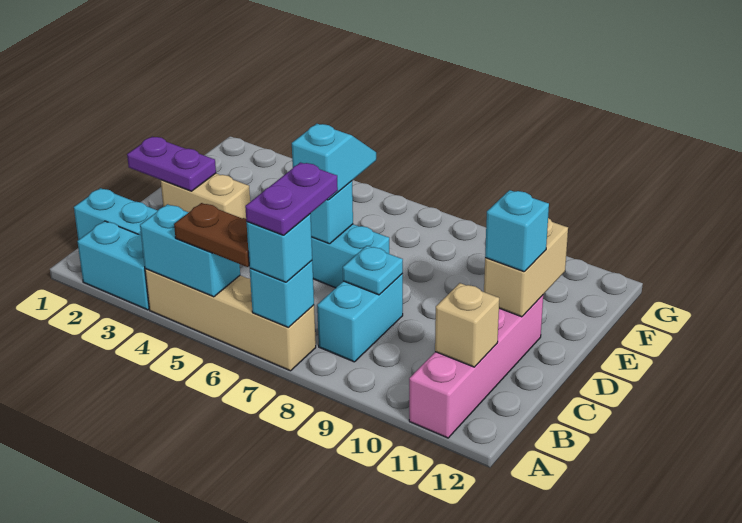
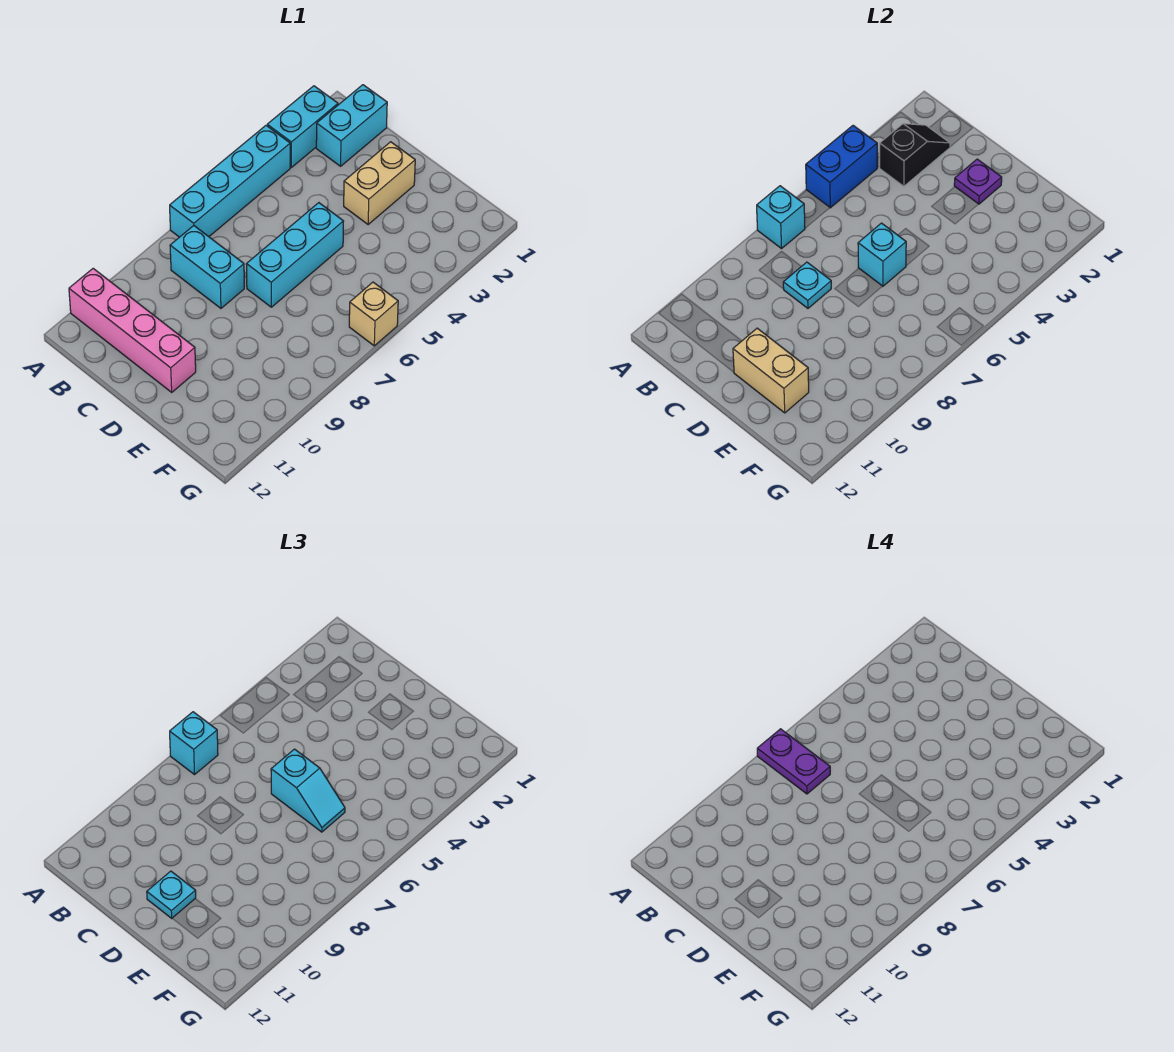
tan 1x4 brick [145,269,316,371] -> cyan 1x4 brick [170,125,290,237]
cyan 1x2 brick [140,204,240,297] -> blue 1x2 brick [806,125,877,208]
brown 1x2 plate [174,203,249,267] -> none
none -> black 1x2 slope [880,124,950,186]
tan 1x1 brick [435,283,499,367] -> tan 1x1 brick moved to [349,282,398,346]
purple 1x2 plate [127,137,216,191] -> purple 1x1 plate [954,159,1002,204]
cyan 1x1 brick [485,190,549,272] -> cyan 1x1 plate [147,871,196,918]

